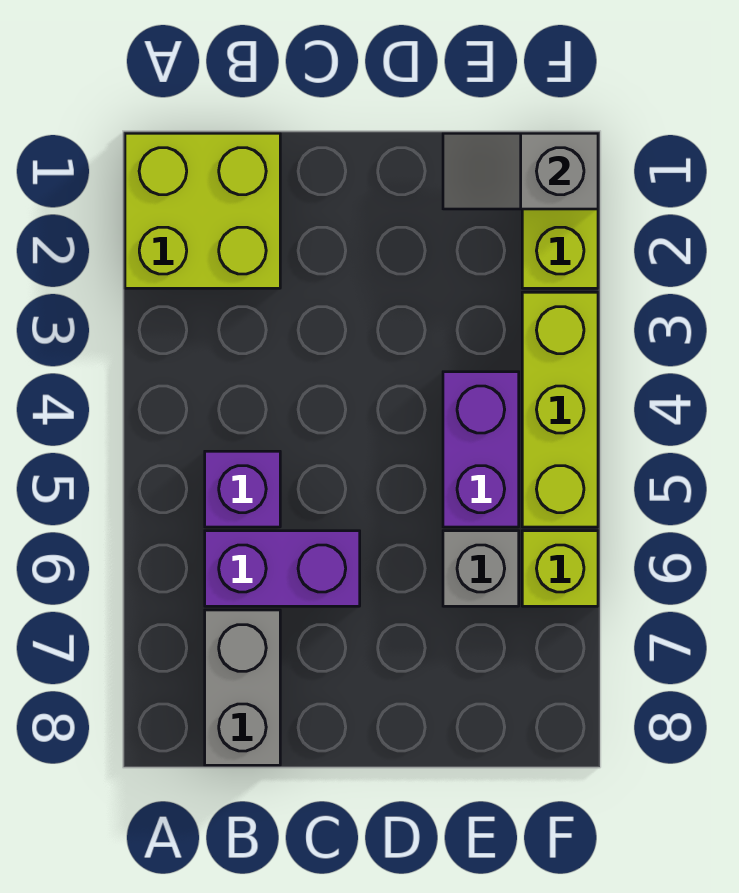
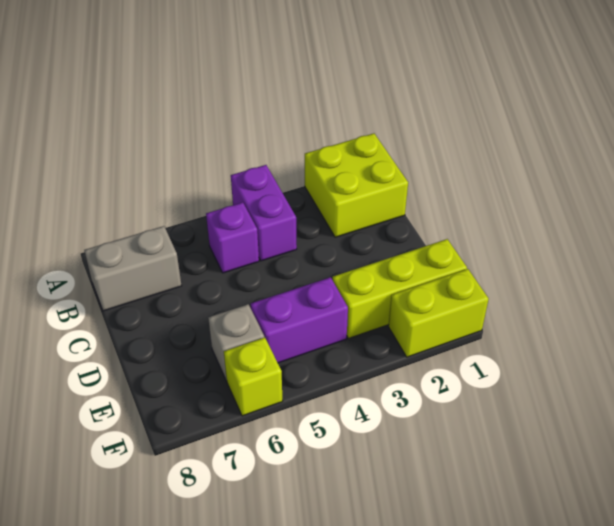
purple 1x2 brick [205,531,360,606] -> purple 1x2 brick moved to [231,165,297,261]
grey 1x2 slope [443,133,598,209] -> none
lime 1x3 brick [522,292,598,527] -> lime 1x3 brick moved to [333,239,467,339]

